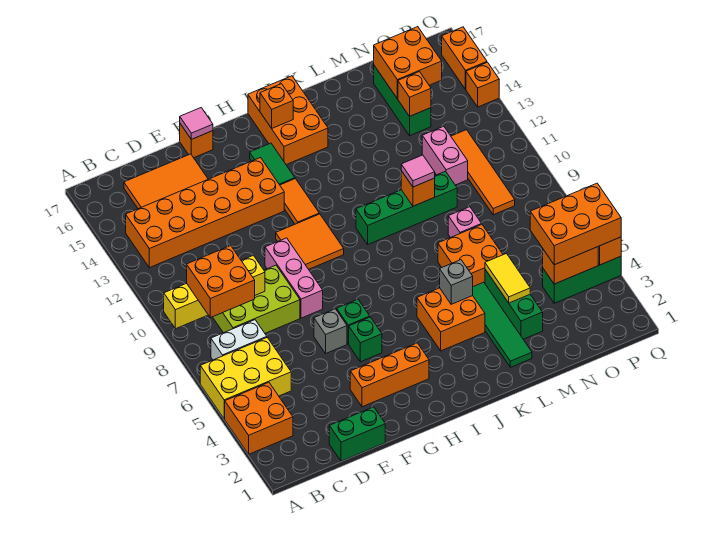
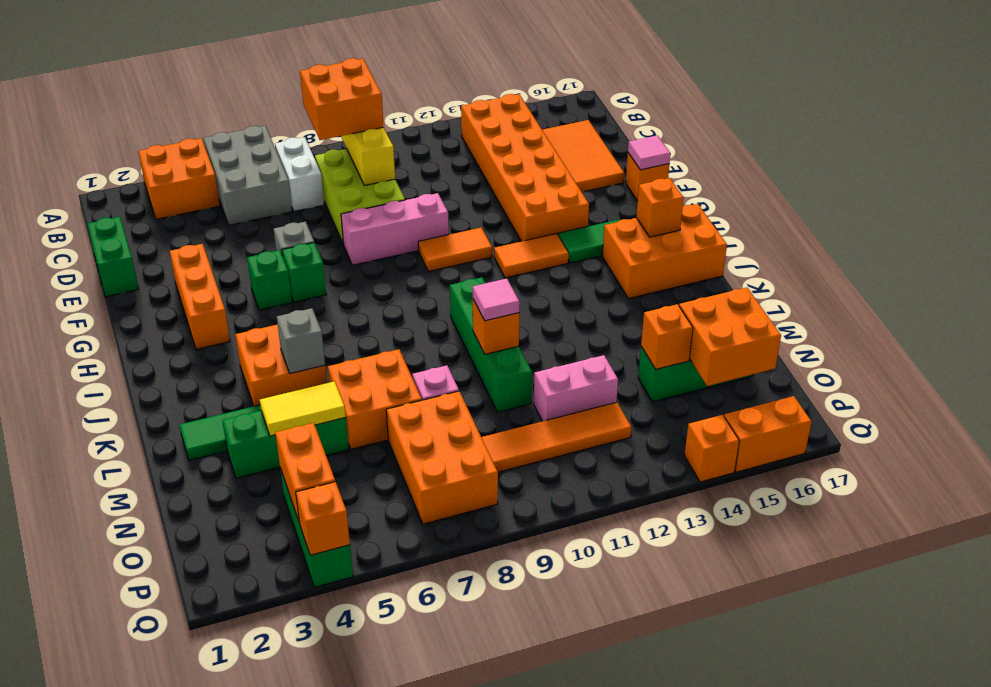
yellow 2x3 brick [200,338,291,419] -> grey 2x3 brick [203,126,292,225]
orange 2x2 tile [276,214,344,269] -> orange 1x2 tile [418,228,492,271]
orange 2x3 brick [530,183,621,265] -> orange 2x3 brick moved to [386,391,498,524]

